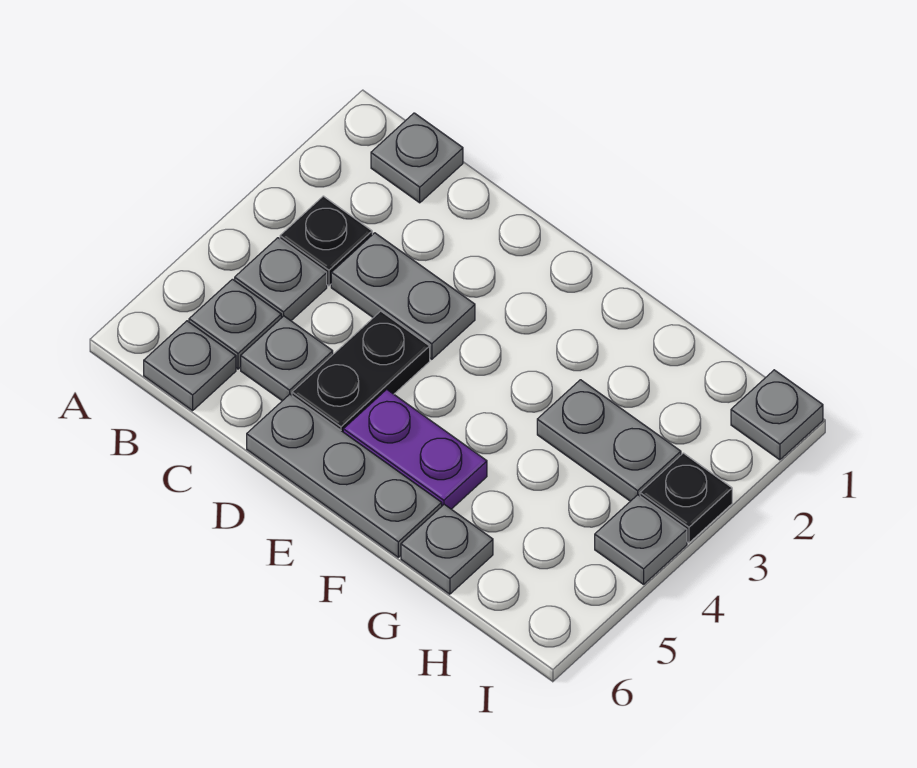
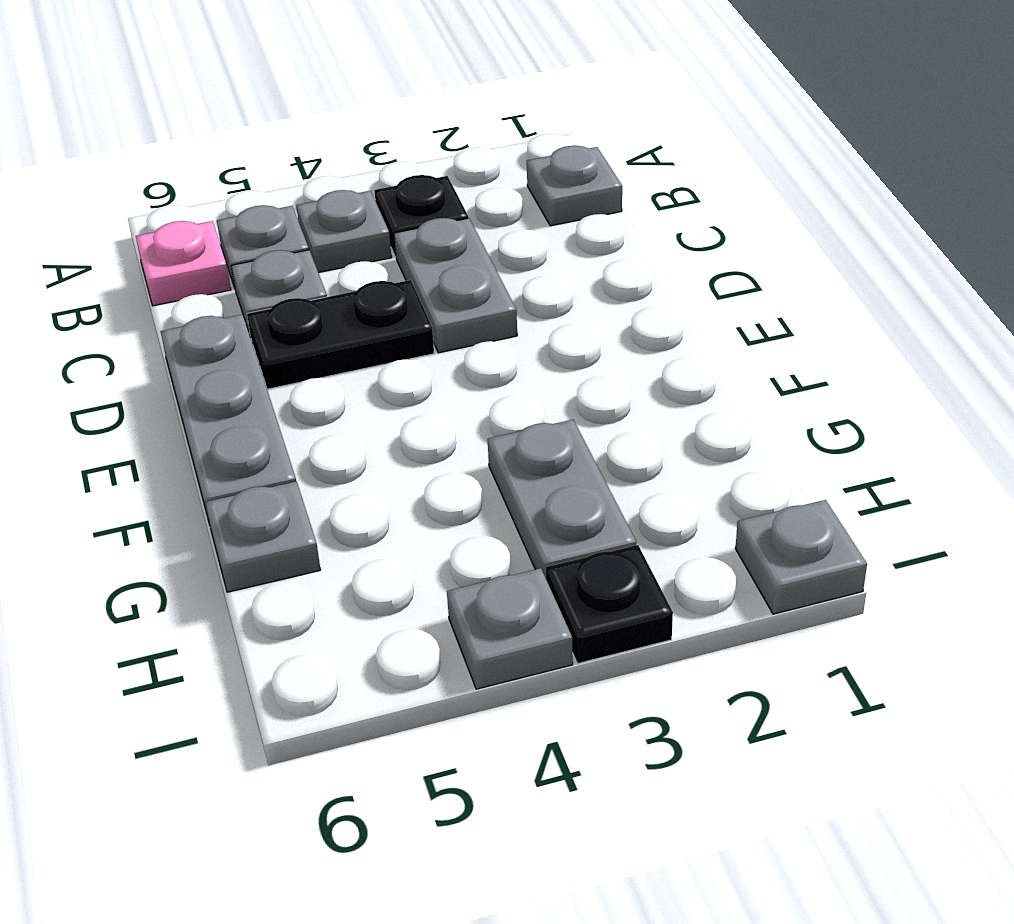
grey 1x1 plate [144,321,236,411] -> pink 1x1 plate [136,221,231,306]
purple 1x2 plate [343,389,487,509] -> none

